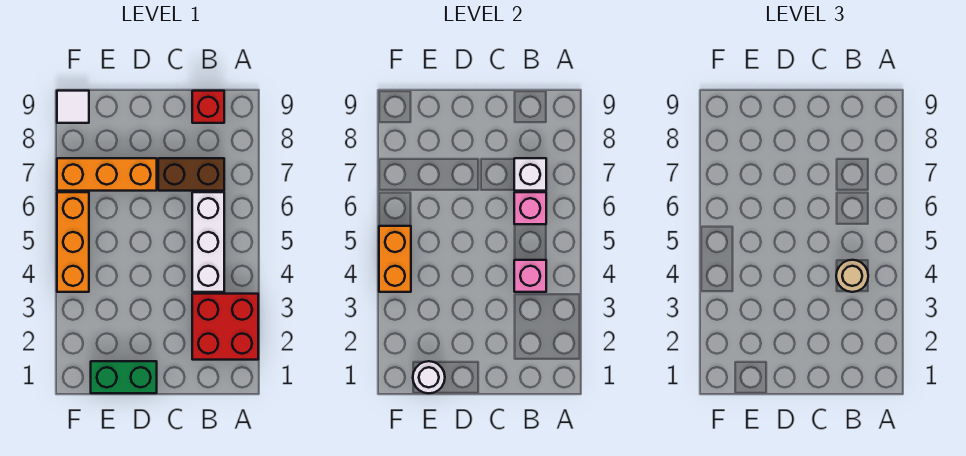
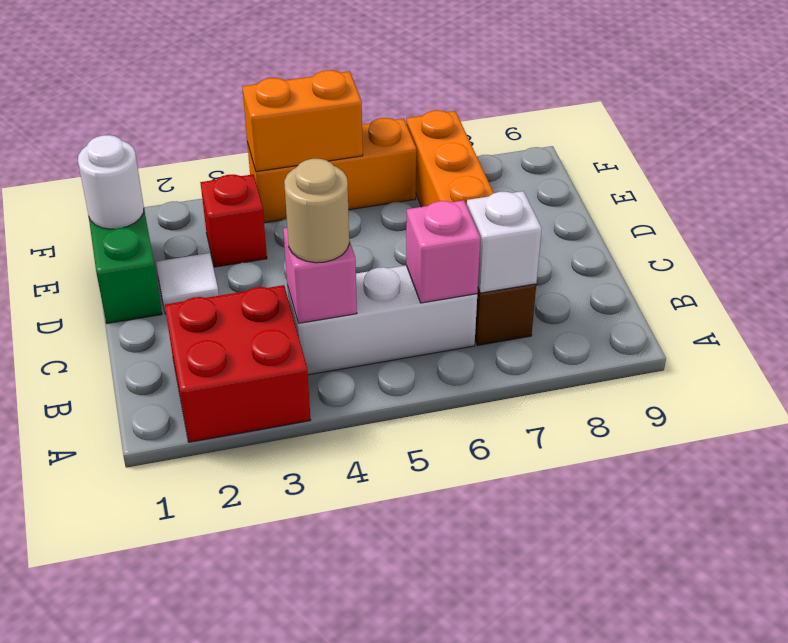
red 1x1 brick [192,91,224,123] -> red 1x1 brick moved to [200,174,267,267]
white 1x1 tile [57,91,89,123] -> white 1x1 tile moved to [156,253,219,314]

